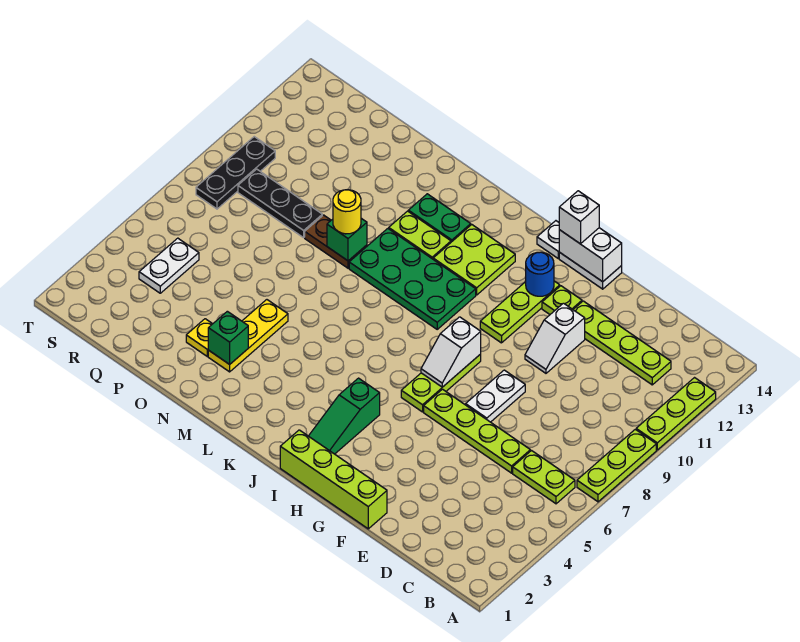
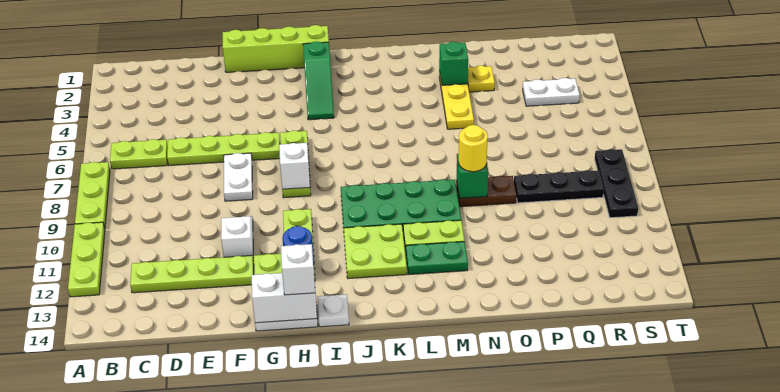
green 1x3 slope [309,378,380,454] -> green 1x3 slope turned to [303,41,334,120]
white 1x2 plate [139,238,199,293] -> white 1x2 plate turned to [523,78,580,106]

